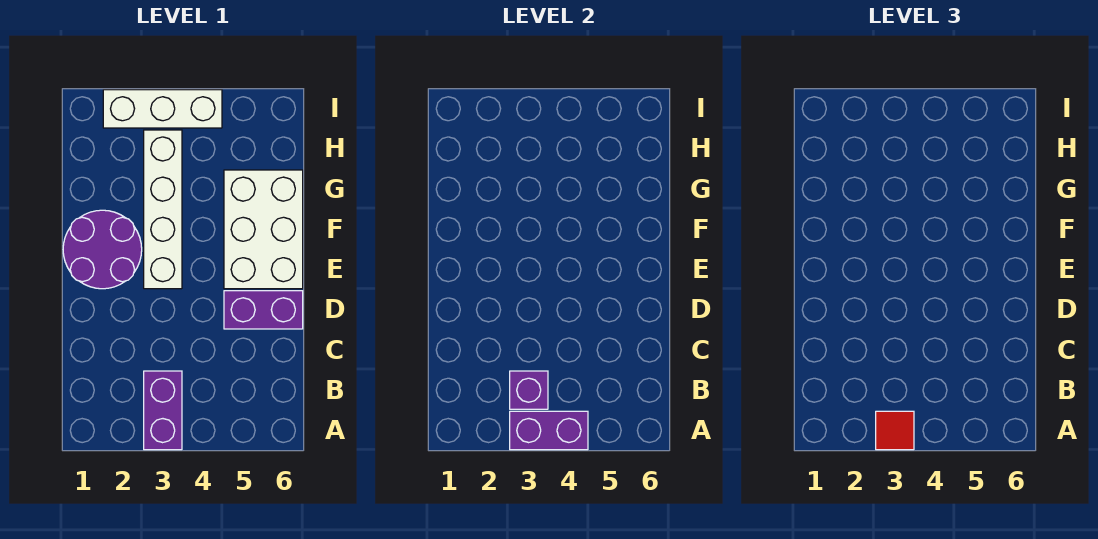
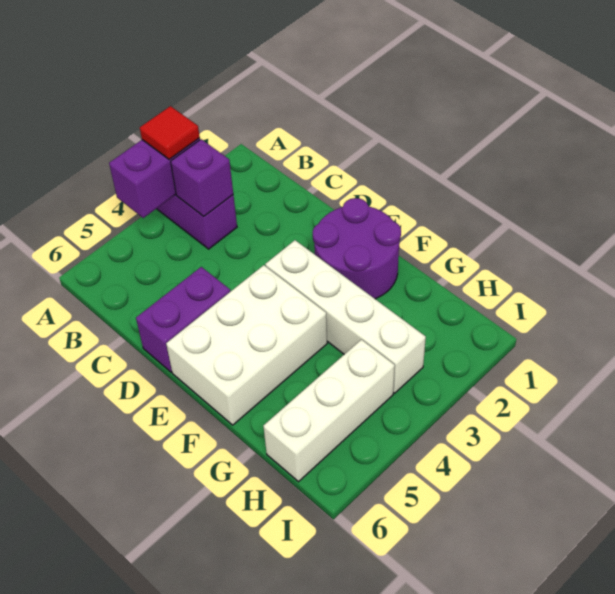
white 2x3 brick [224,170,303,289] -> white 2x3 brick turned to [166,265,327,425]
white 1x3 brick [103,90,222,128] -> white 1x3 brick moved to [263,340,395,482]

